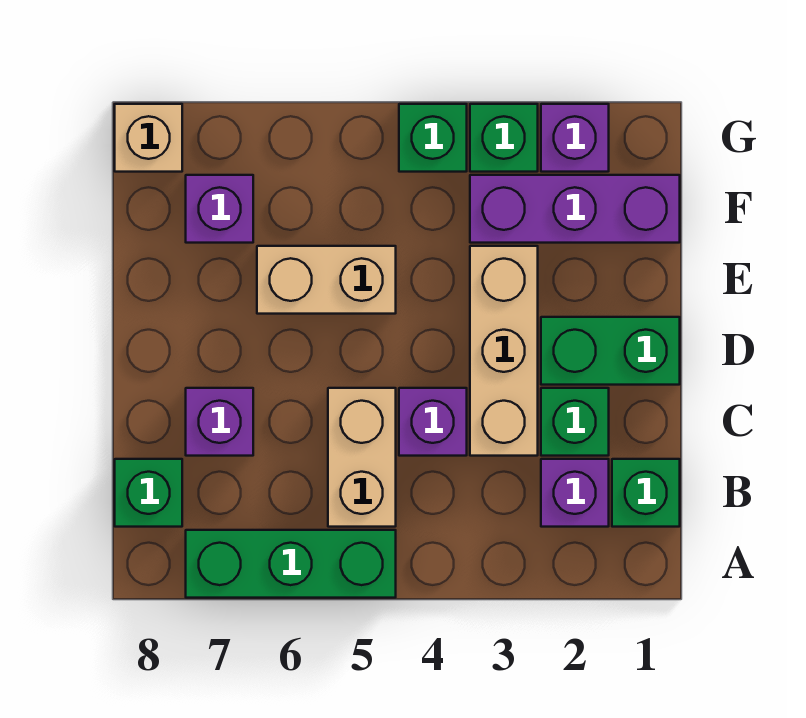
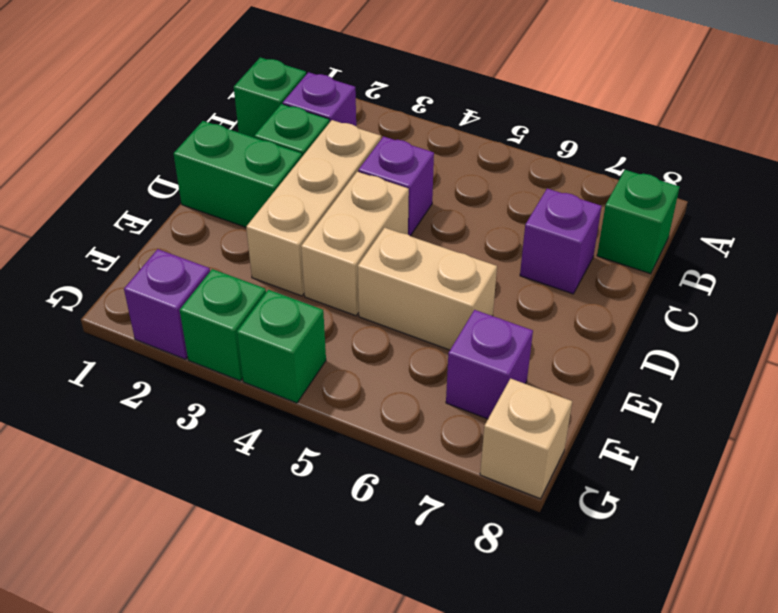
green 1x3 brick [186,530,396,598] -> none
tan 1x2 brick [328,388,396,527] -> tan 1x2 brick moved to [301,172,409,316]
purple 1x3 brick [470,175,680,243] -> none

